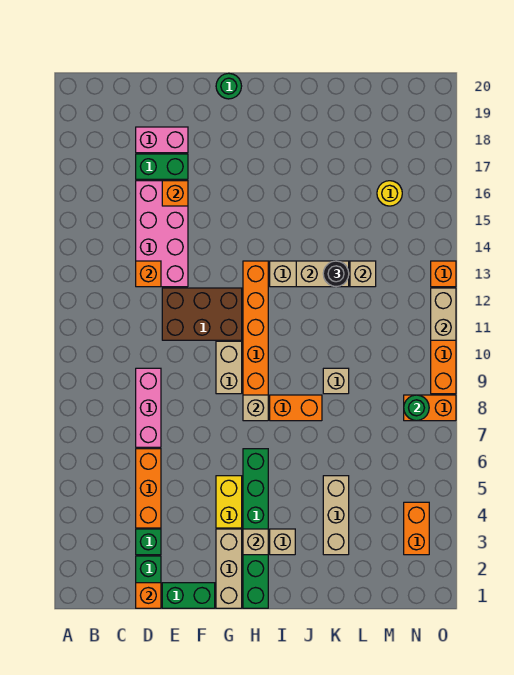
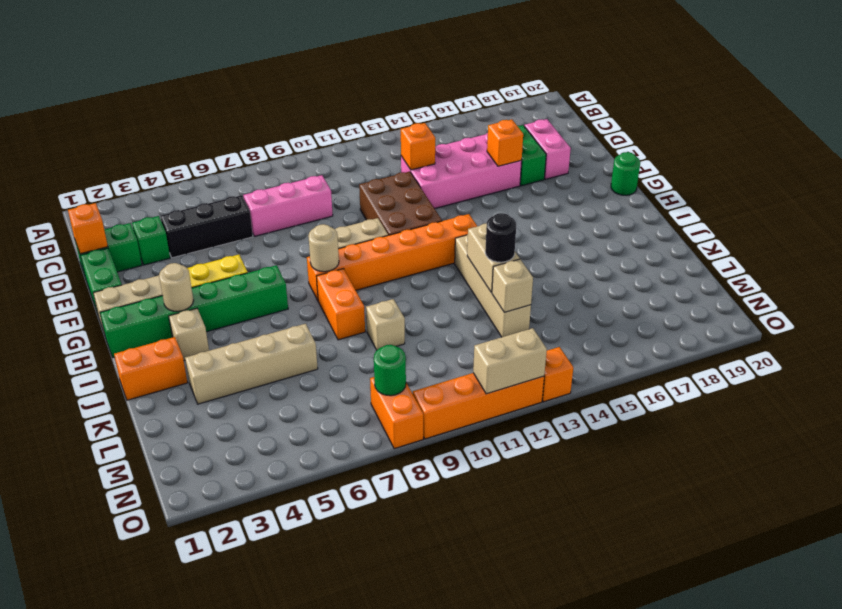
orange 1x3 brick [136,449,161,528] -> black 1x3 brick [160,195,253,258]
tan 1x1 brick [243,529,268,555] -> tan 1x1 round brick [159,263,194,311]
tan 1x1 brick [243,395,268,421] -> tan 1x1 round brick [308,224,339,272]
tan 1x3 brick [323,476,349,555] -> tan 1x4 brick [185,324,318,404]
yellow 1x1 round brick [377,181,402,206] -> none
orange 1x2 brick [404,502,429,555] -> orange 1x2 brick moved to [114,337,188,400]

